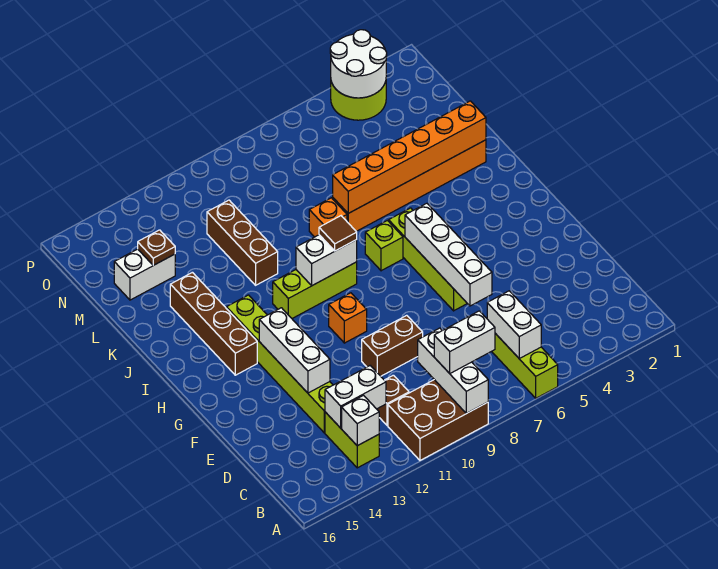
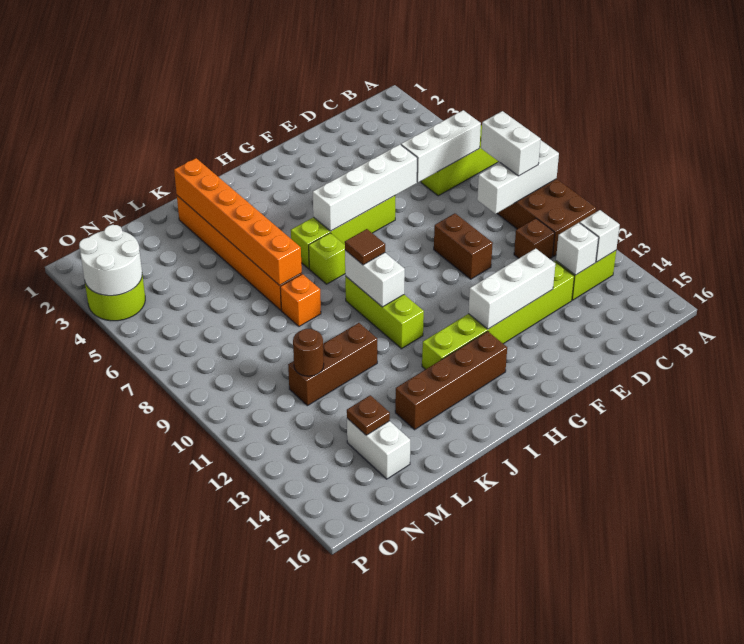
white 1x2 brick [487,291,541,358] -> white 1x3 brick [401,110,481,182]
white 1x2 brick [325,366,386,428] -> white 1x1 brick [556,223,599,275]
orange 1x1 brick [329,293,367,343] -> none
none -> brown 1x1 round brick [293,329,324,376]

